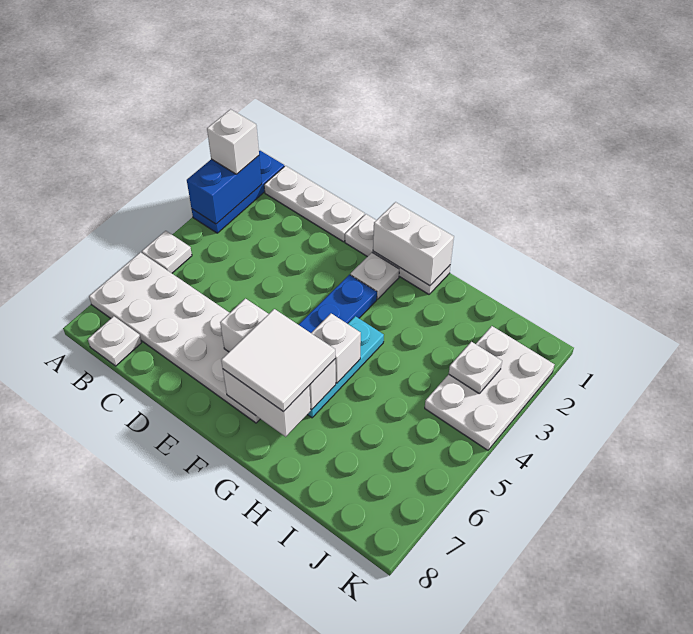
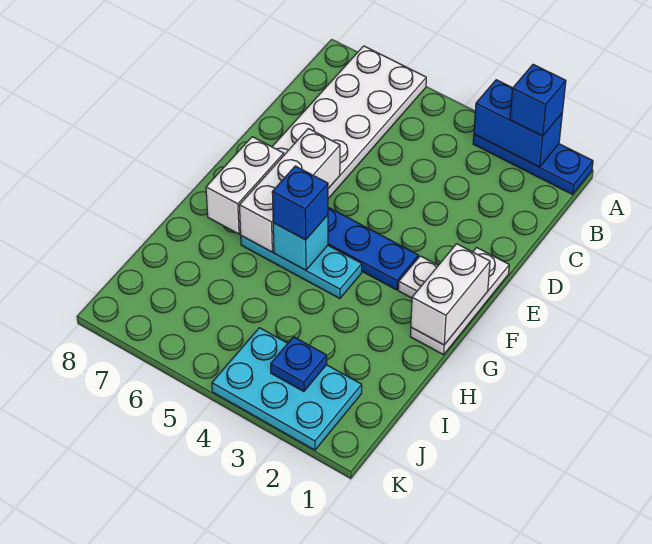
white 1x1 brick [207,109,259,174] -> blue 1x1 brick [510,64,566,136]
white 1x1 plate [142,231,192,273] -> none
white 1x3 plate [264,166,364,242] -> none
white 1x1 plate [88,316,142,366] -> none
white 2x2 tile [221,309,335,412] -> none
white 1x1 brick [311,314,361,383] -> cyan 1x1 brick [273,215,328,270]
none -> blue 1x1 brick [272,166,328,240]
white 2x3 plate [425,326,555,450] -> cyan 2x3 plate [212,328,362,450]
white 1x1 plate [449,342,502,393] -> blue 1x1 plate [271,337,327,392]

